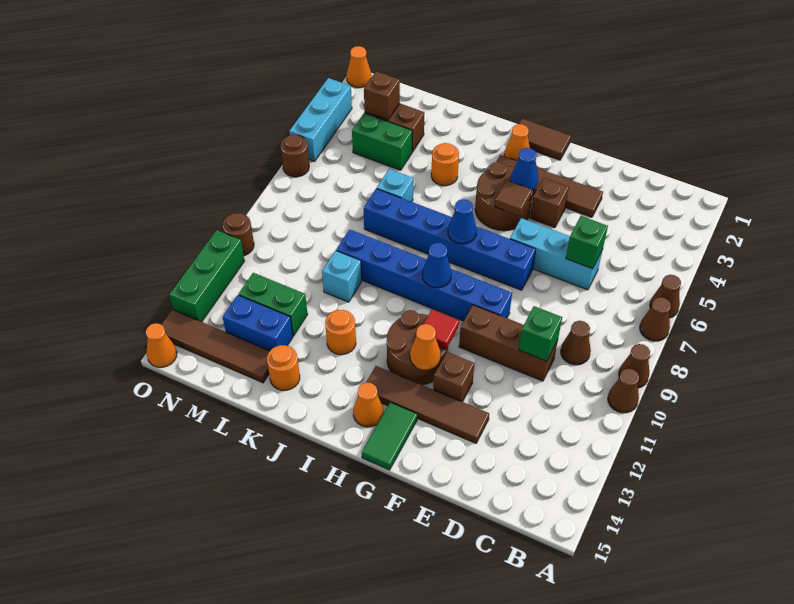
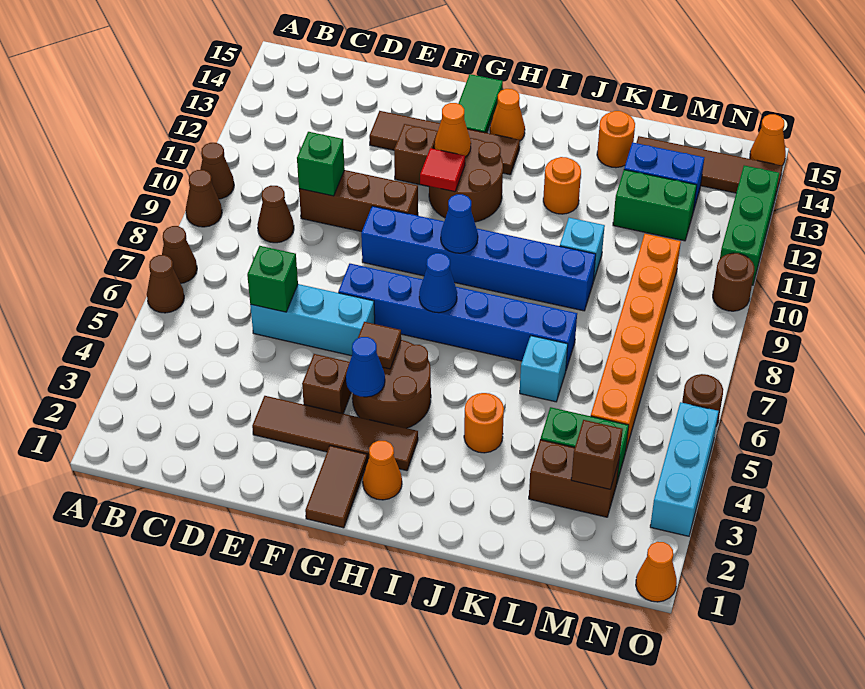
brown 1x2 tile [519,119,571,160] -> brown 1x2 tile turned to [305,446,367,528]
none -> orange 1x6 brick [591,234,681,450]

